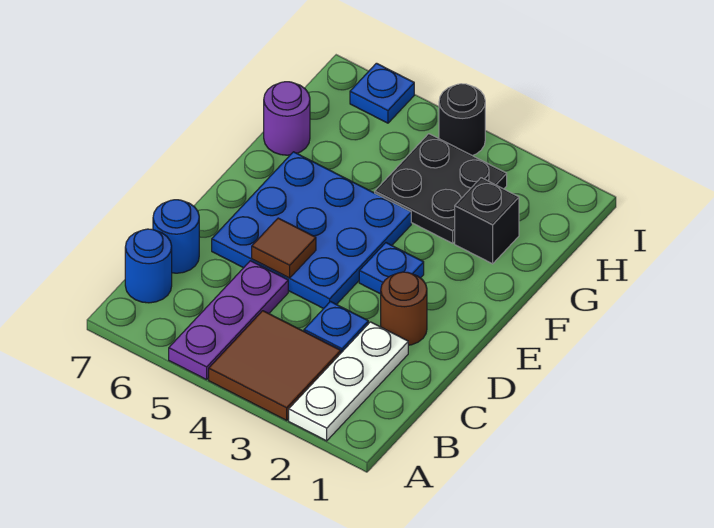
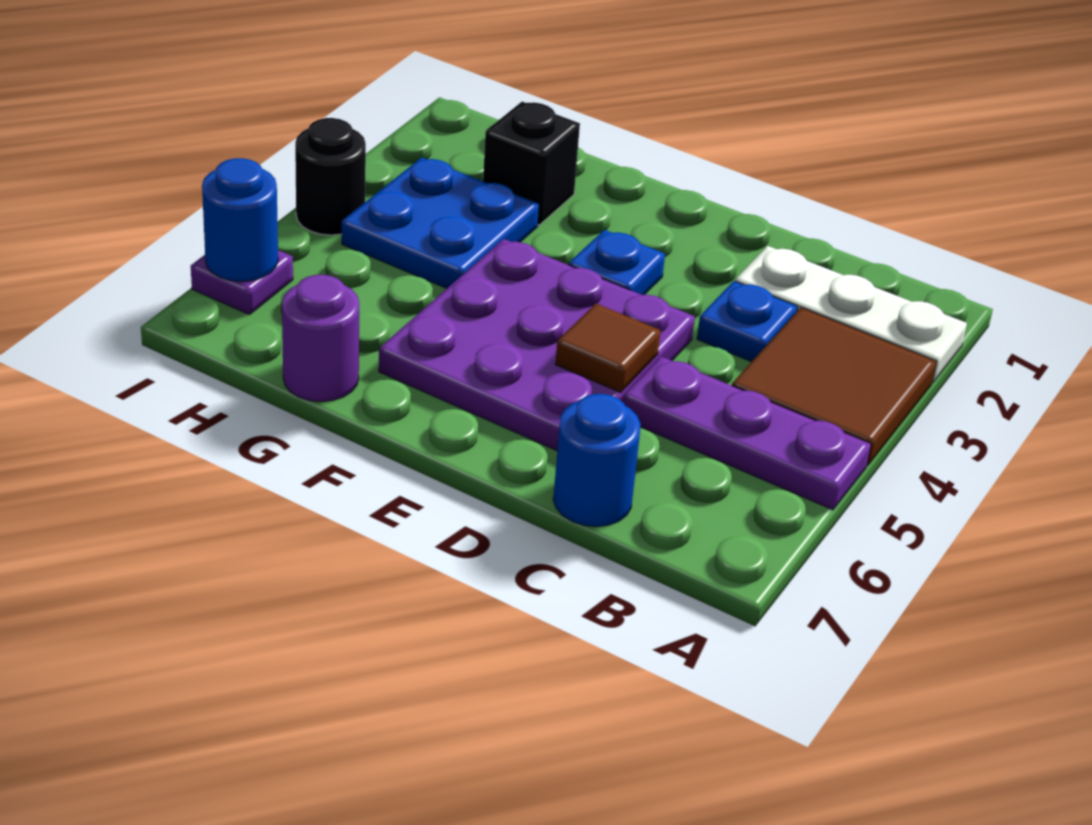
blue 1x1 round brick [125,229,172,303] -> blue 1x1 round brick moved to [202,158,278,282]
brown 1x1 round brick [381,272,427,345] -> none
blue 3x3 plate [212,152,411,309] -> purple 3x3 plate [379,239,695,451]
black 2x2 plate [375,134,507,243] -> blue 2x2 plate [342,158,539,288]
blue 1x1 plate [350,63,414,123] -> purple 1x1 plate [191,250,293,315]

